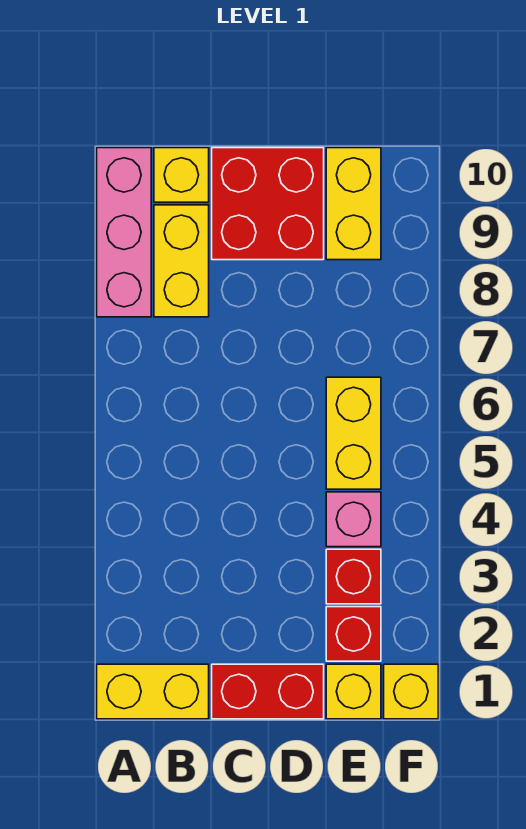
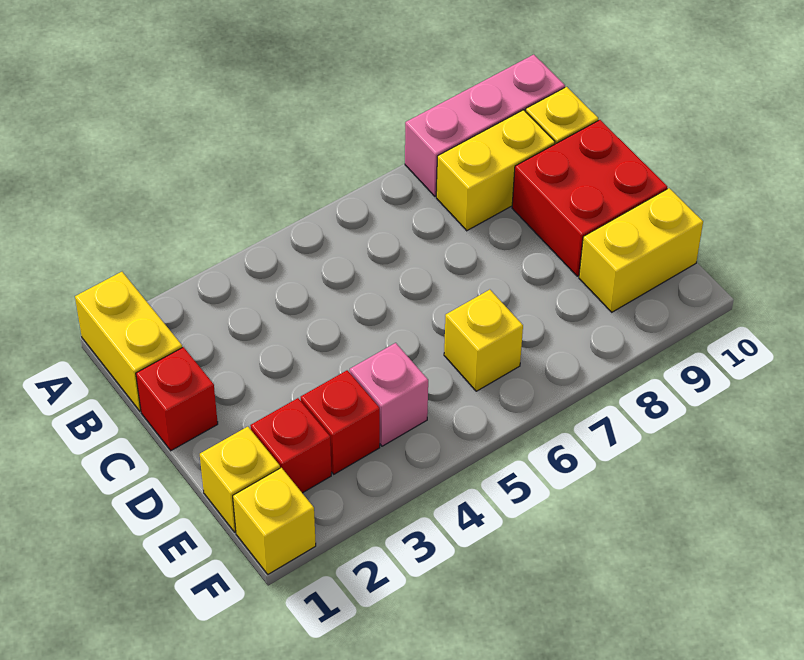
red 1x2 brick [212,664,324,719] -> red 1x1 brick [136,347,218,451]
yellow 1x2 brick [326,377,381,489] -> yellow 1x1 brick [444,290,523,391]

